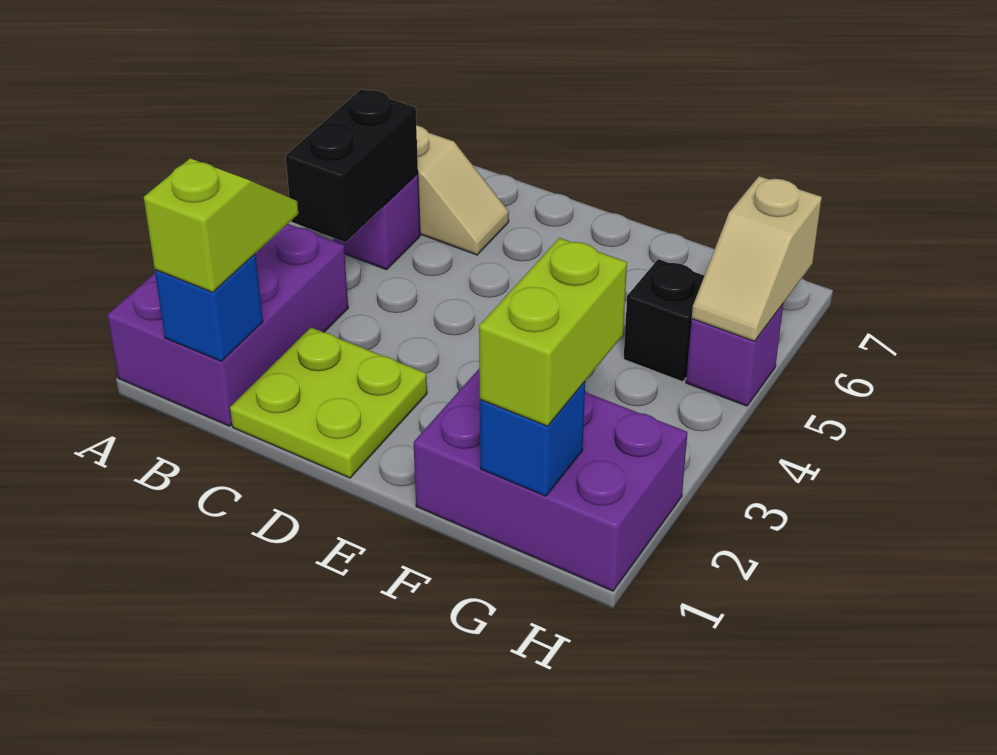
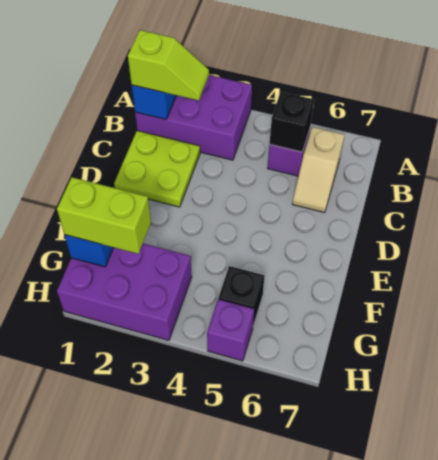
black 1x2 brick [286,89,418,242] -> black 1x1 brick [270,92,314,152]
purple 2x3 brick [414,369,688,591] -> purple 2x3 brick turned to [57,244,192,340]
tan 1x2 slope [692,176,822,341] -> none

